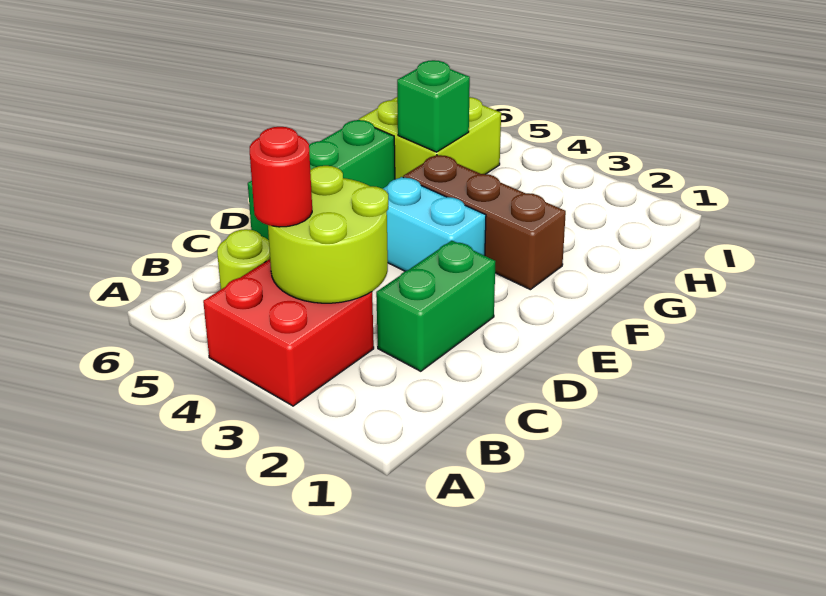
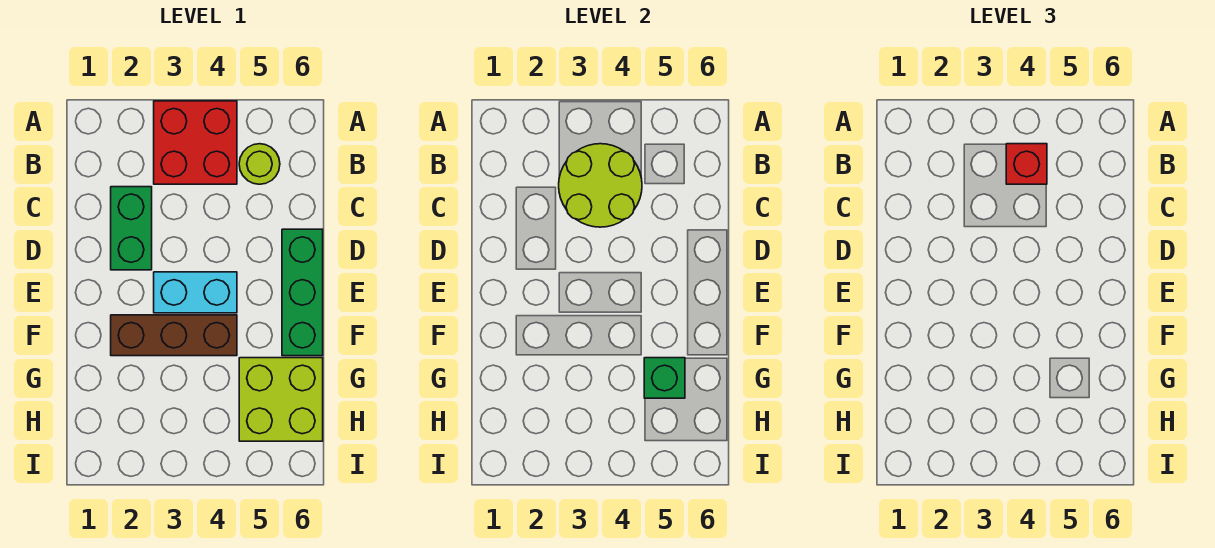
red 1x1 round brick [250,127,312,227] -> red 1x1 brick [1006,144,1047,184]

